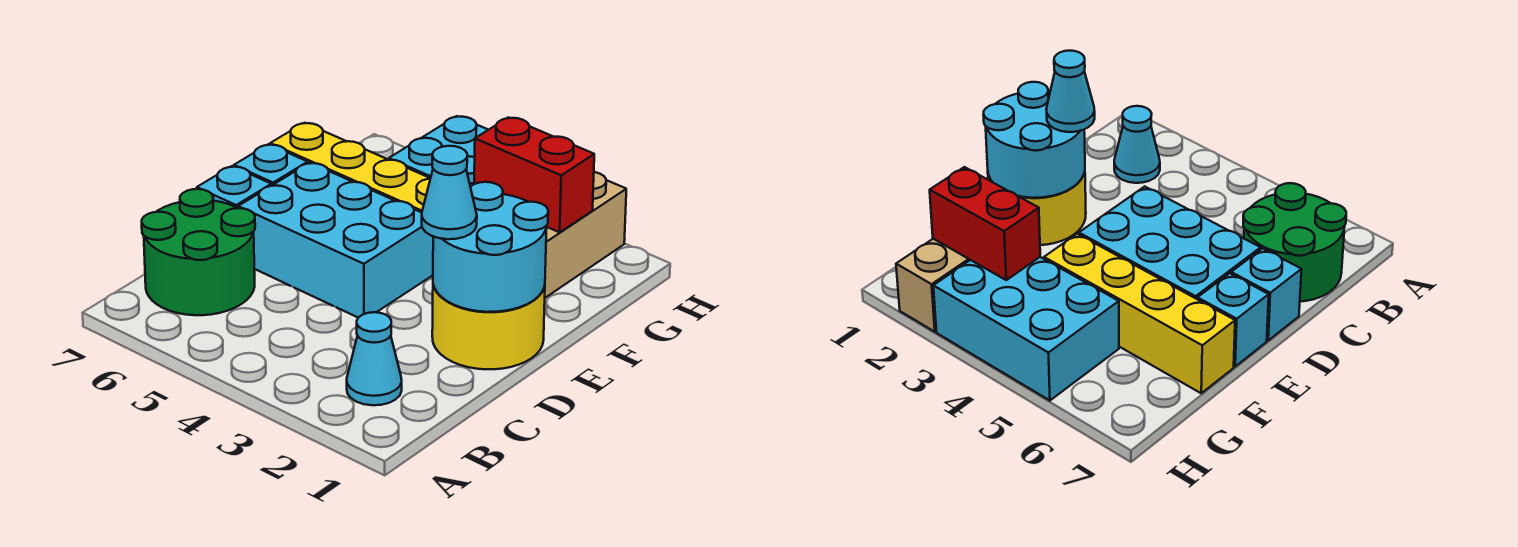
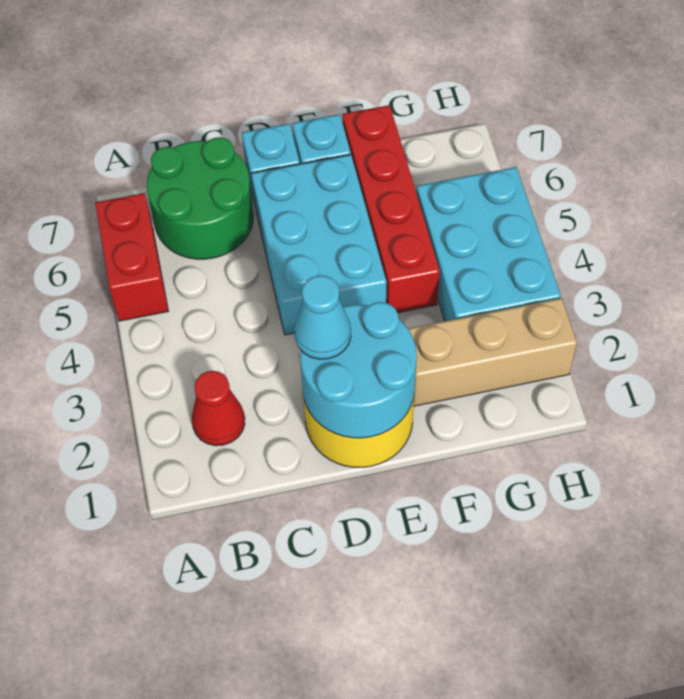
cyan 1x1 cone [347,312,402,405] -> red 1x1 cone [192,371,245,446]
yellow 1x4 brick [270,123,430,212] -> red 1x4 brick [342,105,440,313]
red 1x2 brick [474,117,594,232] -> red 1x2 brick moved to [95,193,168,321]

